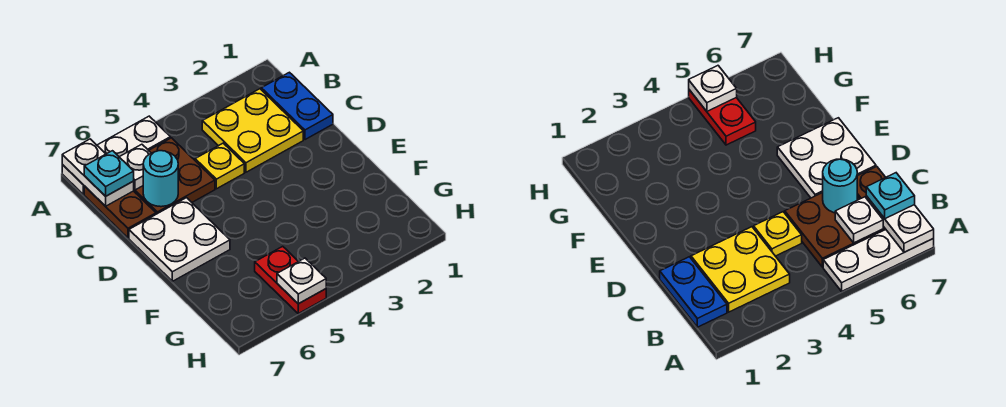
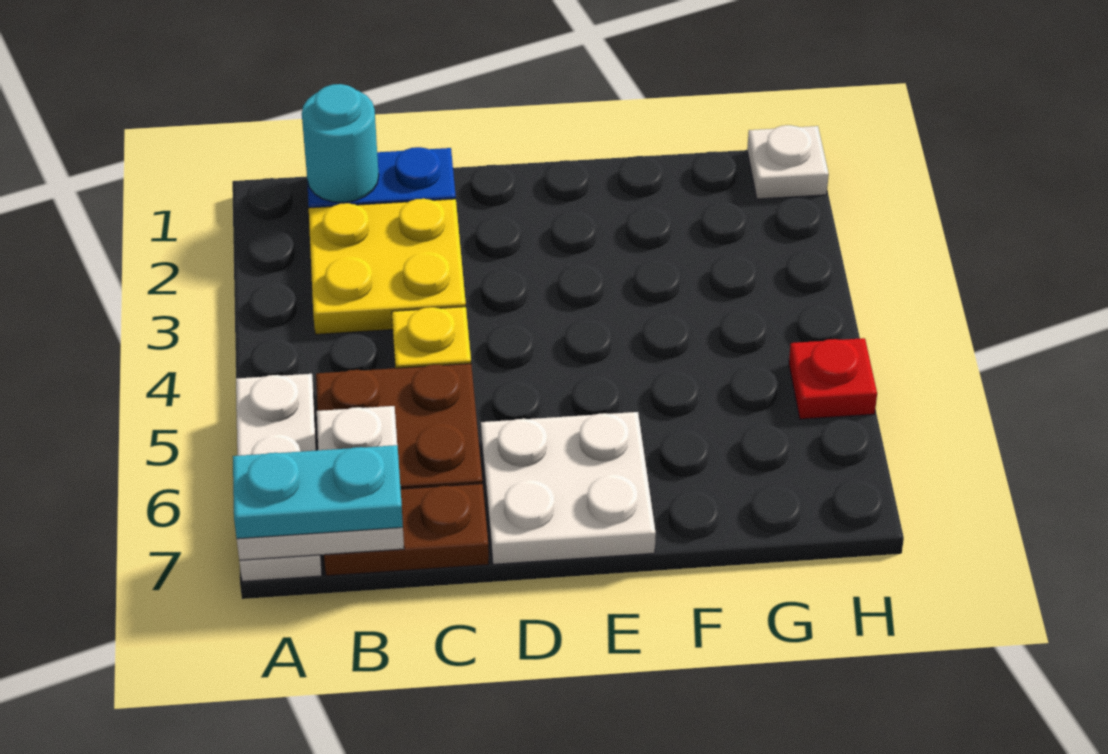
cyan 1x1 plate [84,151,134,196] -> cyan 1x2 plate [233,445,403,539]
cyan 1x1 round brick [143,151,178,207] -> cyan 1x1 round brick moved to [302,84,379,203]
red 1x2 plate [255,246,326,314] -> red 1x1 plate [789,338,877,419]
white 1x1 plate [277,258,326,304] -> white 1x1 plate moved to [747,125,829,199]

